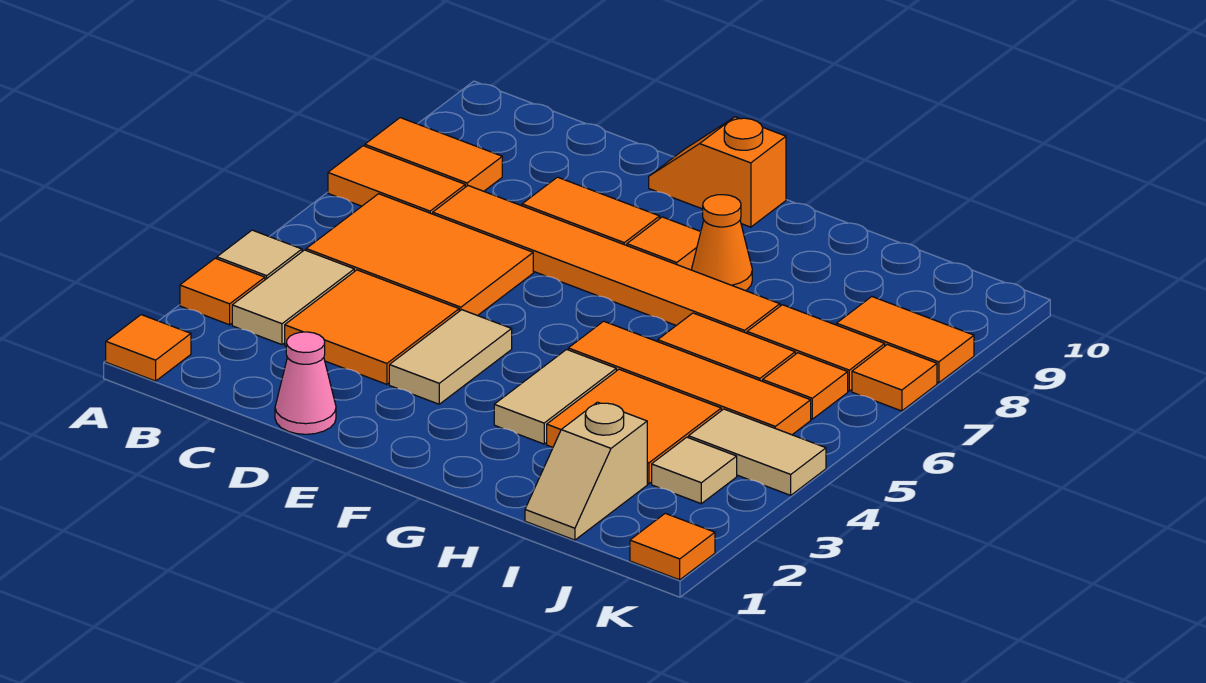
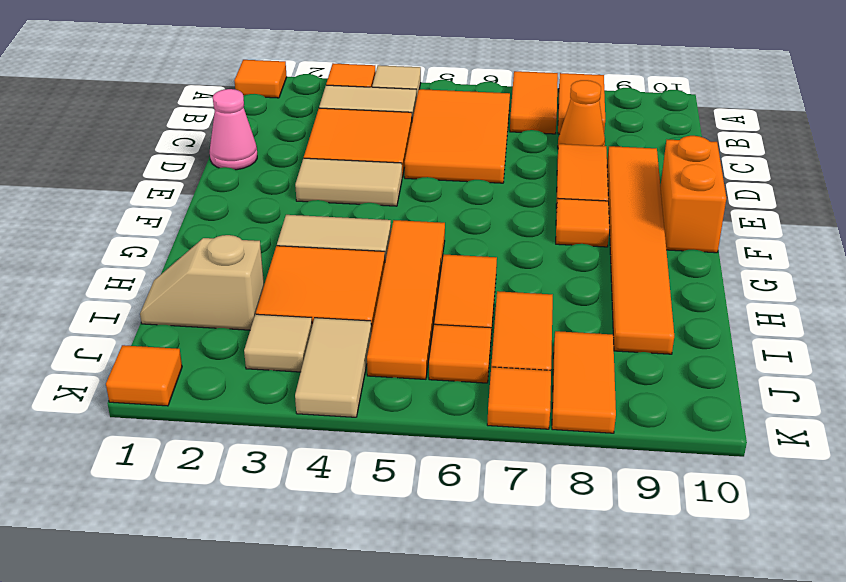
orange 1x6 tile [433,186,780,333] -> orange 1x6 tile moved to [607,146,674,354]
orange 1x2 slope [649,117,786,227] -> orange 1x2 brick [660,136,726,253]
orange 1x1 cone [691,195,752,291] -> orange 1x1 cone moved to [558,80,605,146]

